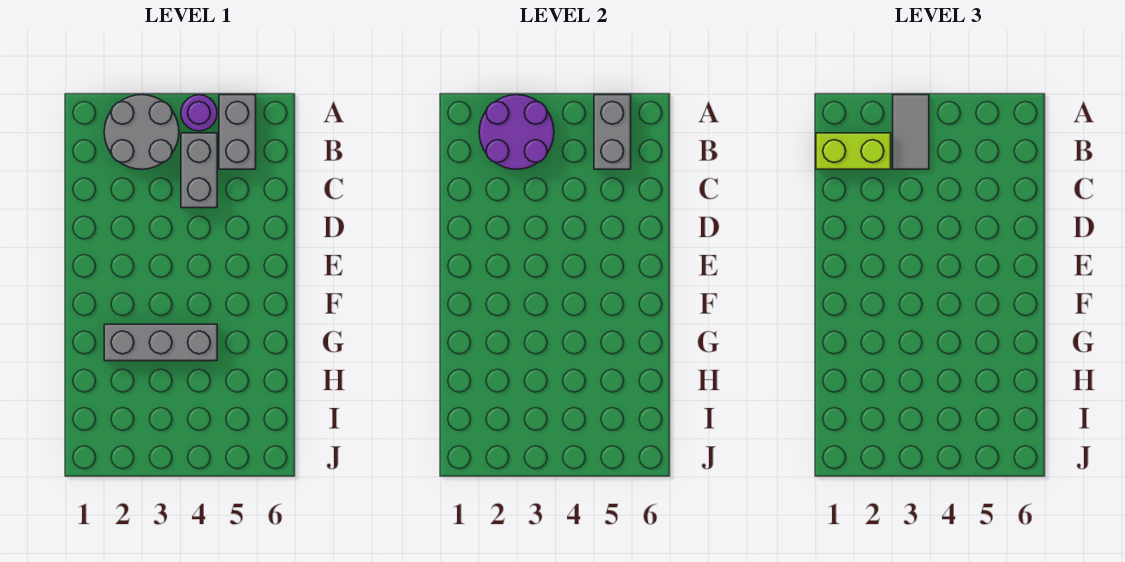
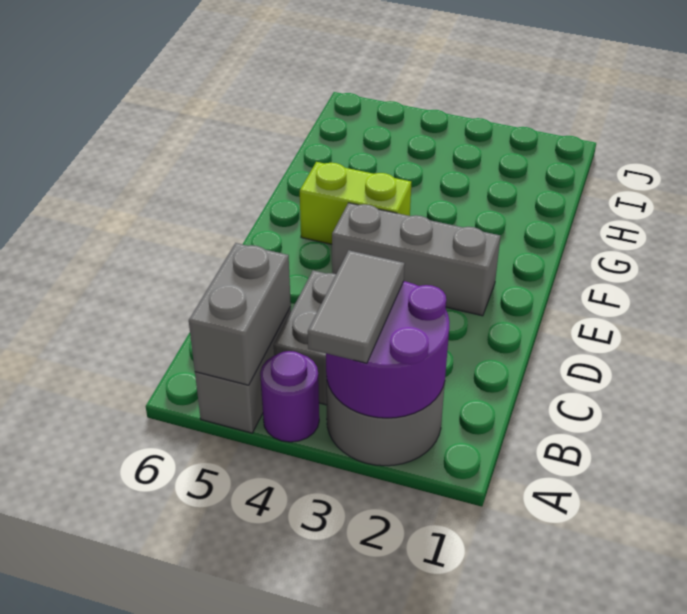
lime 1x2 brick [816,133,891,169] -> lime 1x2 brick moved to [300,162,411,244]
grey 1x3 brick [104,324,217,361] -> grey 1x3 brick moved to [332,203,500,316]

